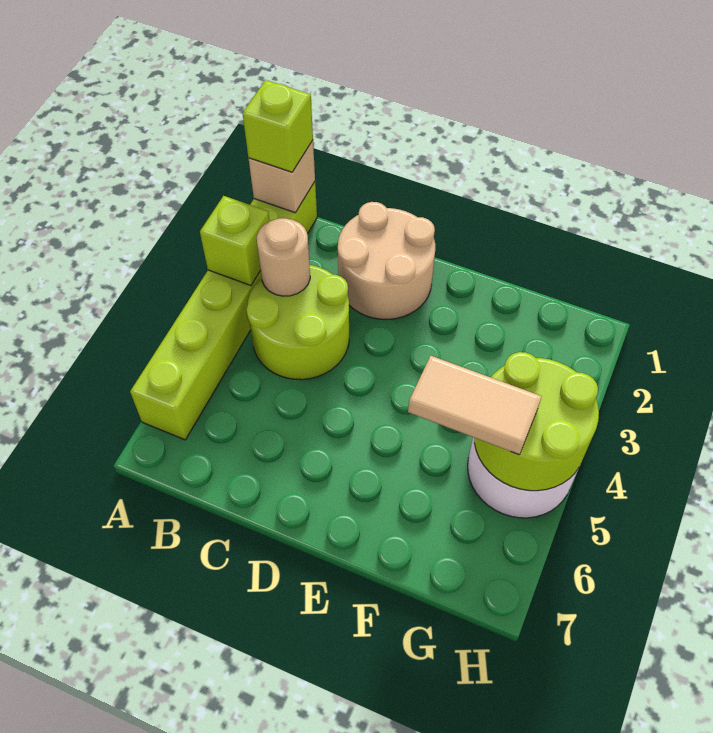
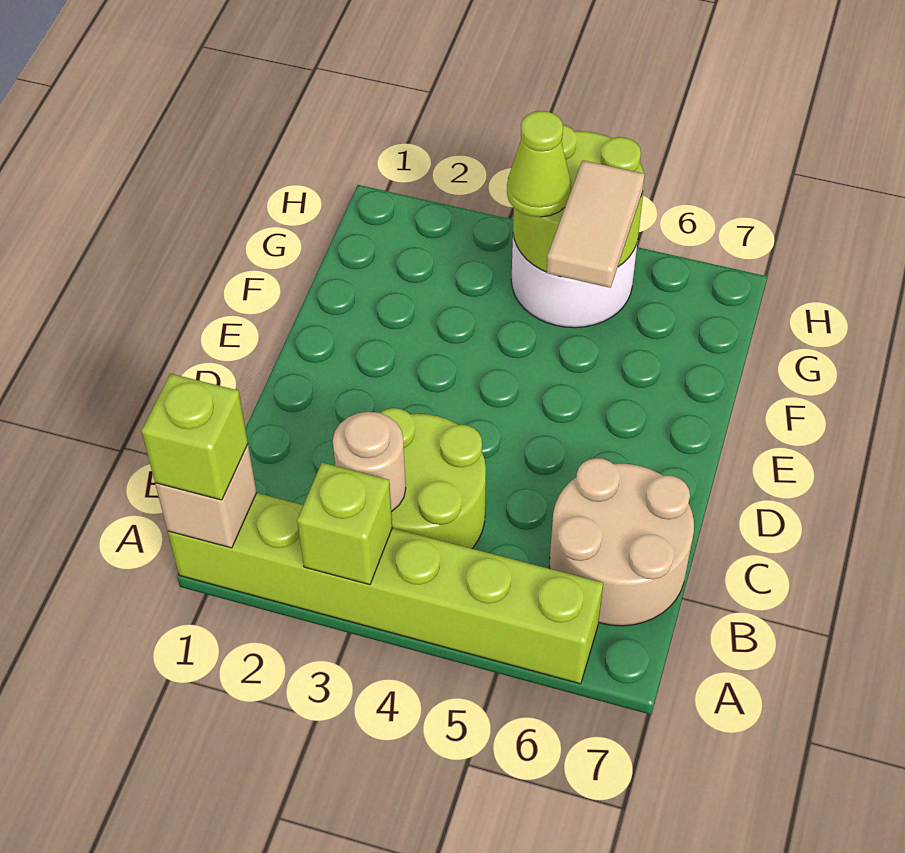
tan 2x2 round brick [338,202,435,319] -> tan 2x2 round brick moved to [549,458,694,626]
none -> lime 1x1 cone [507,111,571,217]

